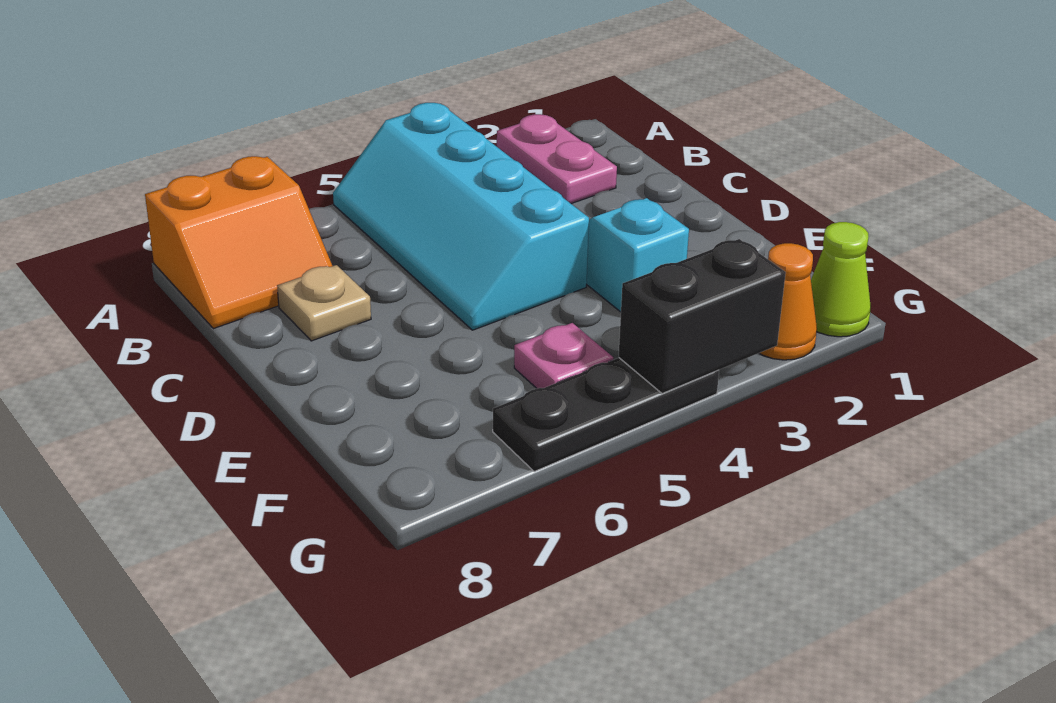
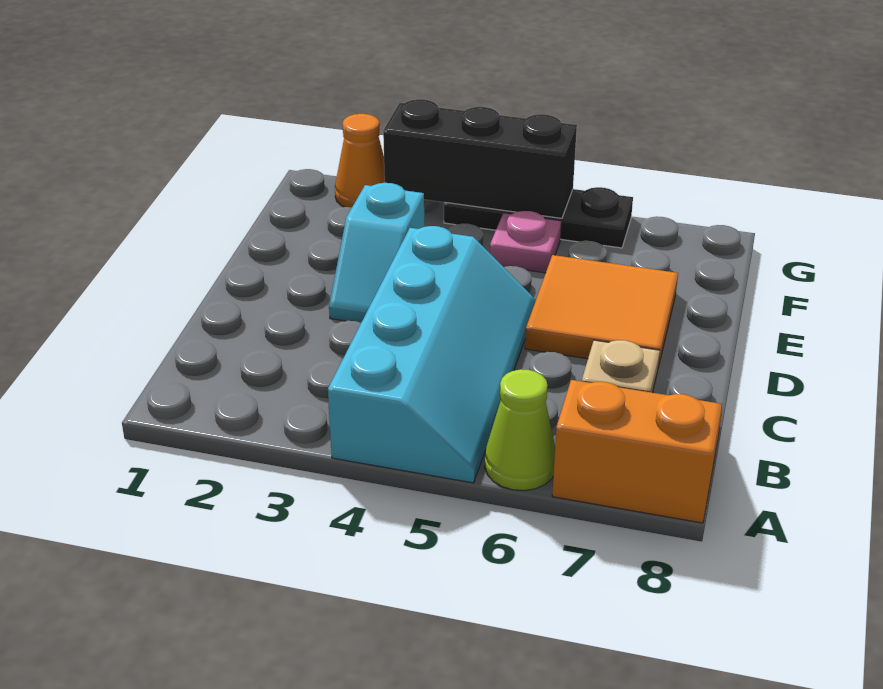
pink 1x2 plate [497,114,617,204] -> none
none -> orange 2x2 tile [525,255,678,367]
lime 1x1 cone [811,222,871,337] -> lime 1x1 cone moved to [485,369,555,491]
black 1x2 brick [619,239,786,394] -> black 1x3 brick [383,99,577,218]

